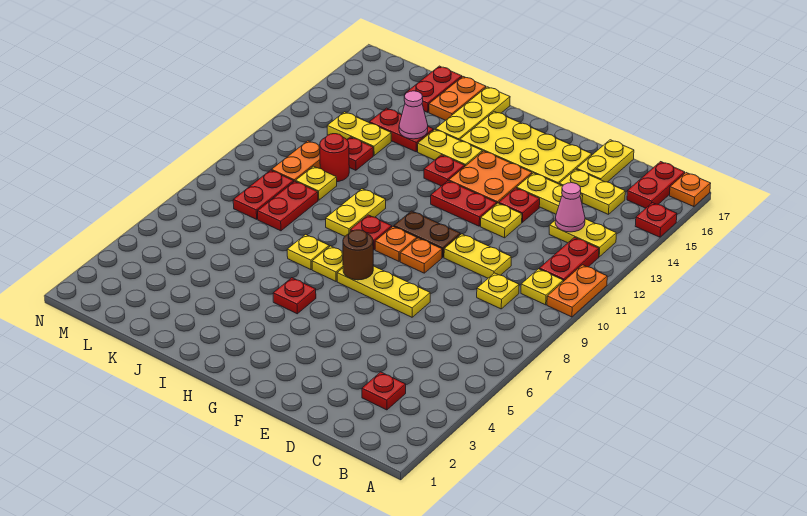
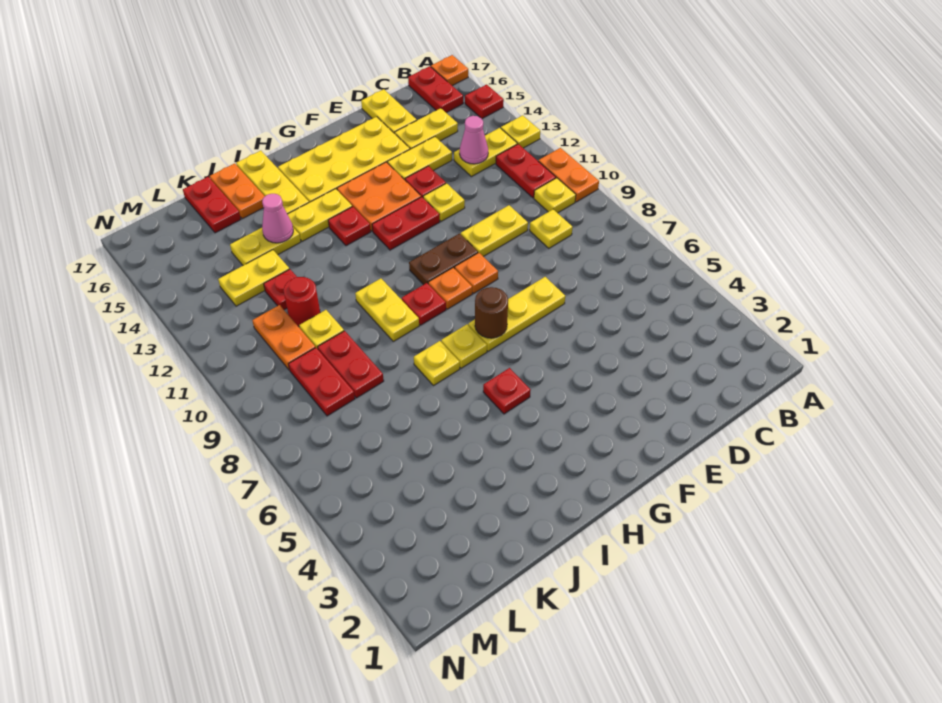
none -> yellow 1x1 plate [501,115,540,148]
red 1x1 plate [362,372,406,410] -> none
red 1x2 plate [369,108,433,152] -> yellow 1x2 plate [230,228,301,265]

